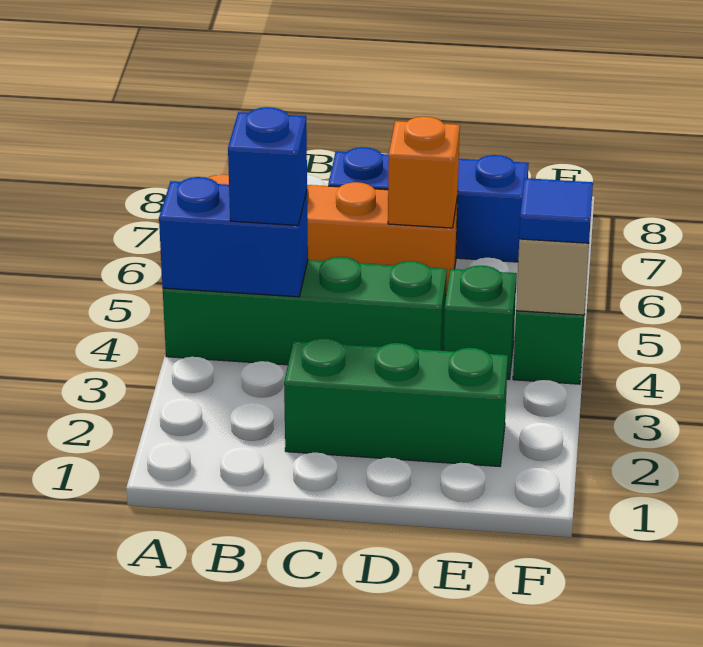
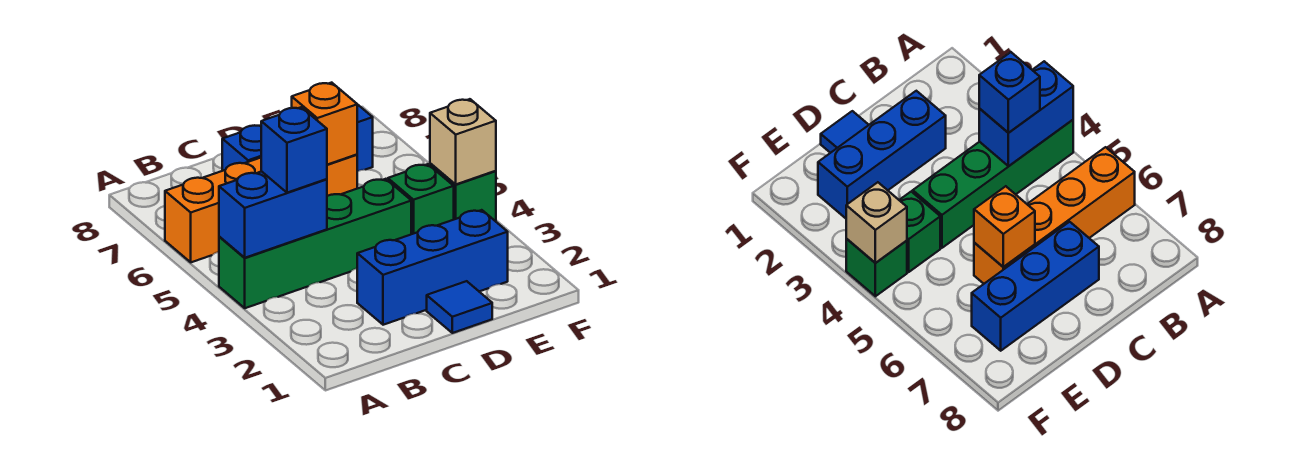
green 1x3 brick [284,338,508,467] -> blue 1x3 brick [357,210,508,325]
blue 1x1 tile [519,178,593,243] -> blue 1x1 tile moved to [427,281,492,333]

